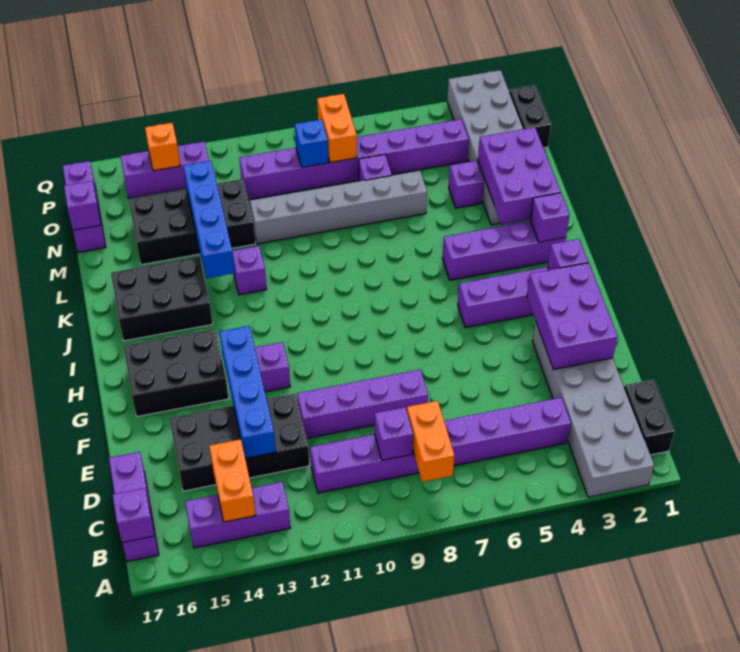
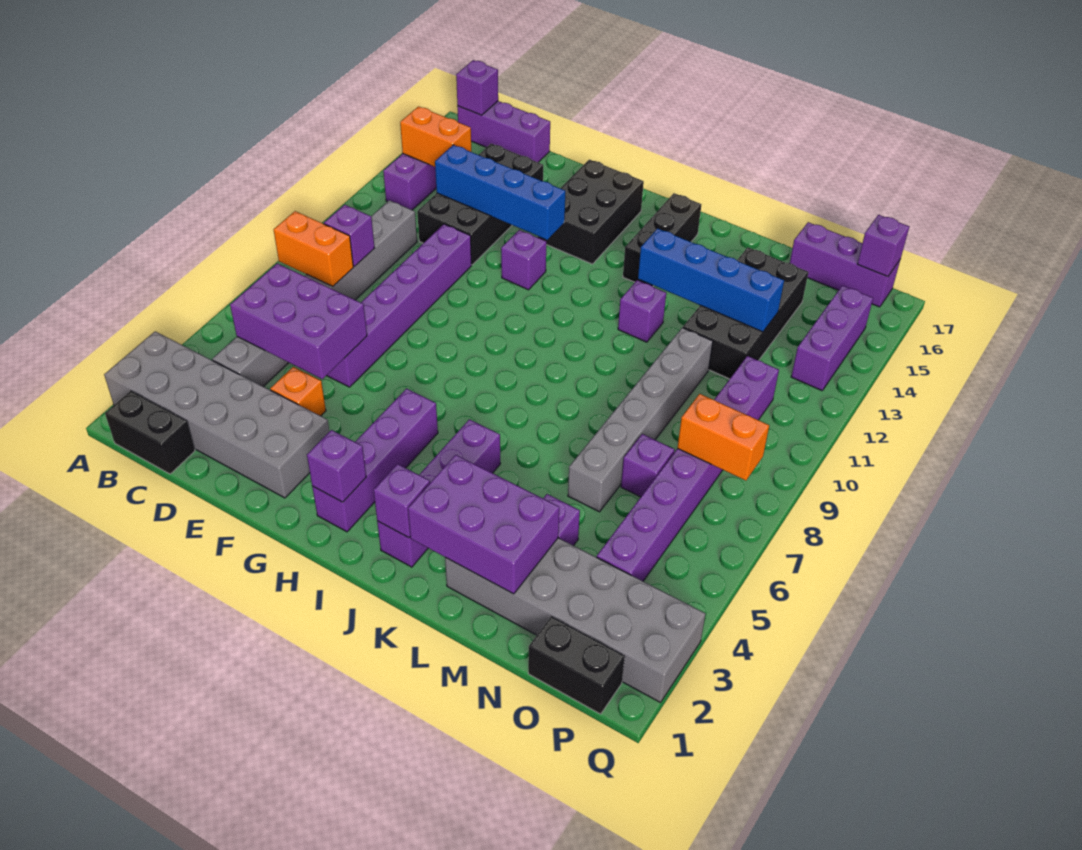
purple 1x8 brick [310,398,571,493] -> grey 1x8 brick [212,200,417,387]
purple 2x3 brick [527,263,618,370] -> purple 2x3 brick moved to [230,263,367,379]
purple 1x4 brick [297,370,428,438] -> purple 1x6 brick [326,224,471,387]
black 2x3 brick [111,257,213,341] -> black 1x3 brick [623,193,701,287]
purple 1x1 brick [64,181,101,230] -> purple 1x1 brick moved to [857,215,909,277]
blue 1x1 brick [295,119,329,167] -> none
orange 1x1 brick [145,123,180,171] -> orange 1x1 brick moved to [270,367,326,416]

